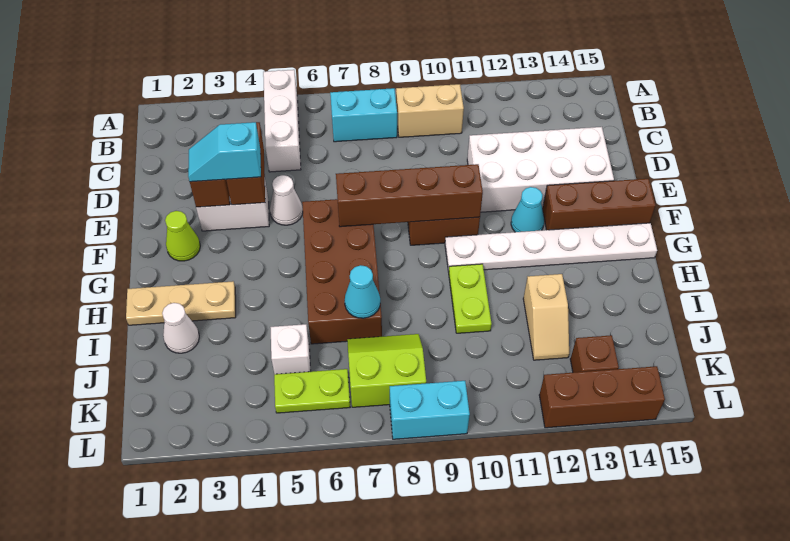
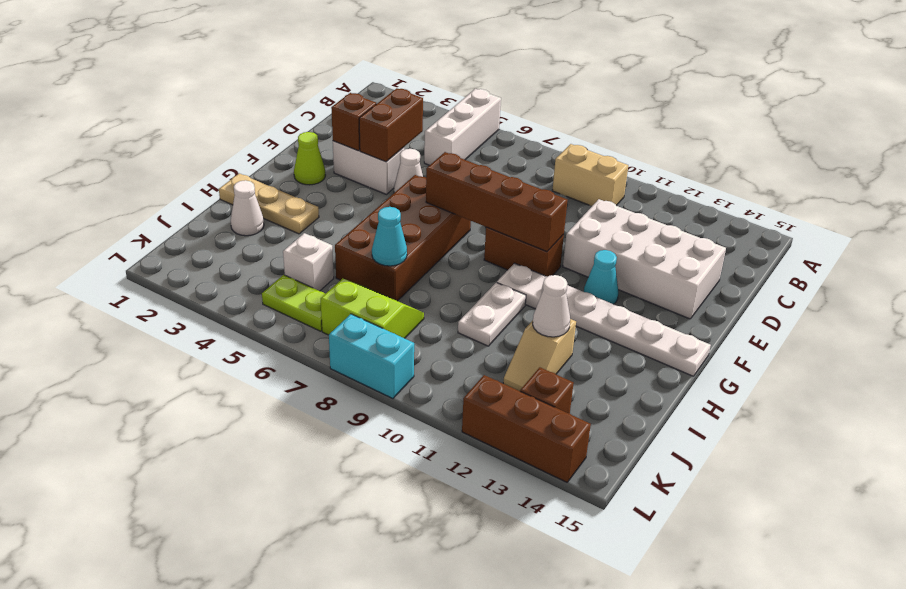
cyan 1x2 brick [330,88,397,142] -> none
cyan 1x2 slope [188,122,261,182] -> none
brown 1x3 brick [543,179,655,230] -> none
lime 1x2 plate [449,264,492,333] -> white 1x2 plate [458,283,526,346]
none -> white 1x1 cone [533,275,570,337]

